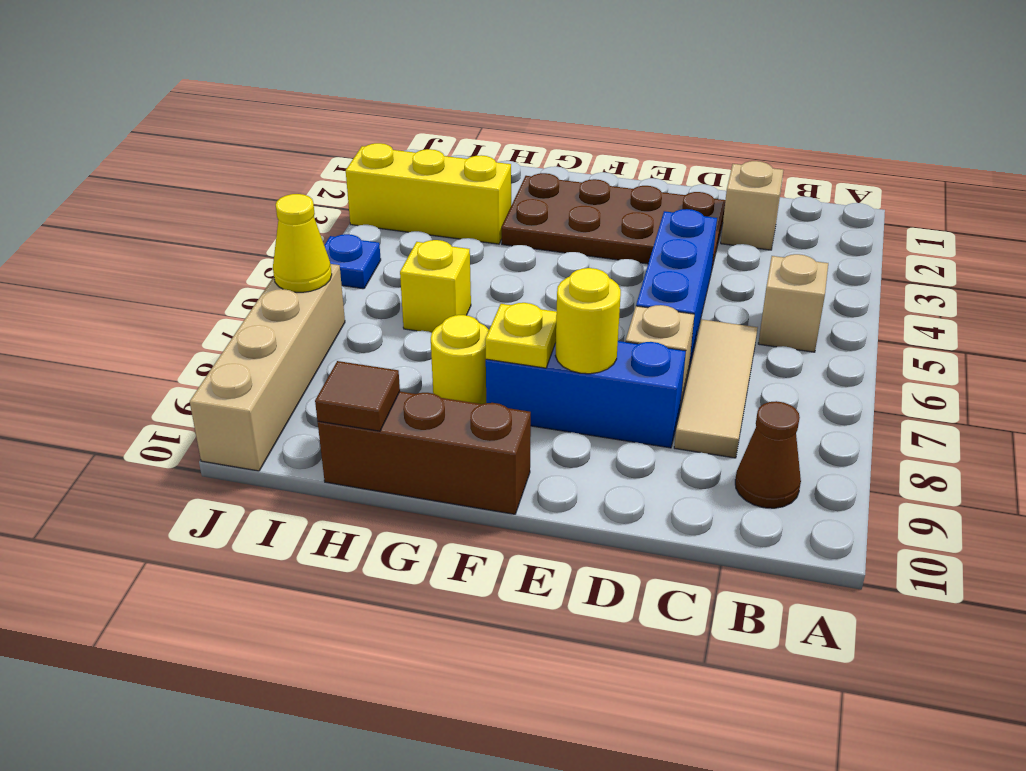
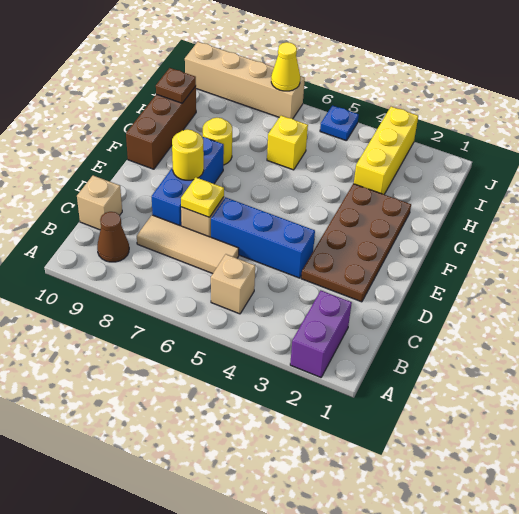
none -> purple 1x2 brick [290,291,352,377]
tan 1x1 brick [721,161,784,250] -> tan 1x1 brick moved to [77,175,122,230]
yellow 1x1 plate [485,303,557,368] -> yellow 1x1 plate moved to [181,177,224,217]
brown 1x1 tile [315,361,400,431] -> brown 1x1 plate [156,68,196,103]

